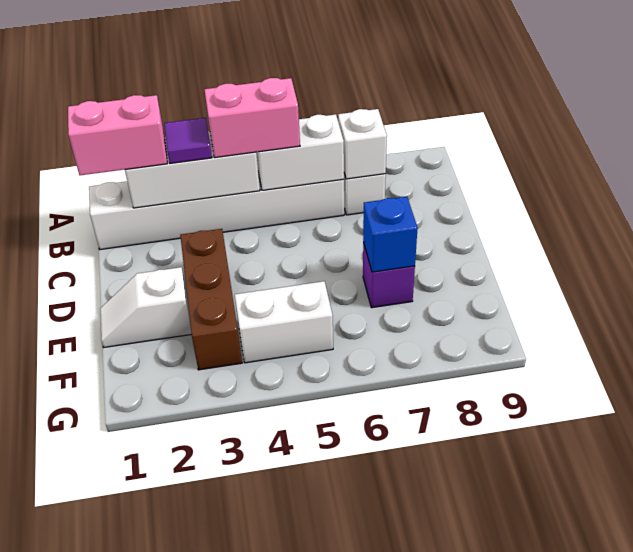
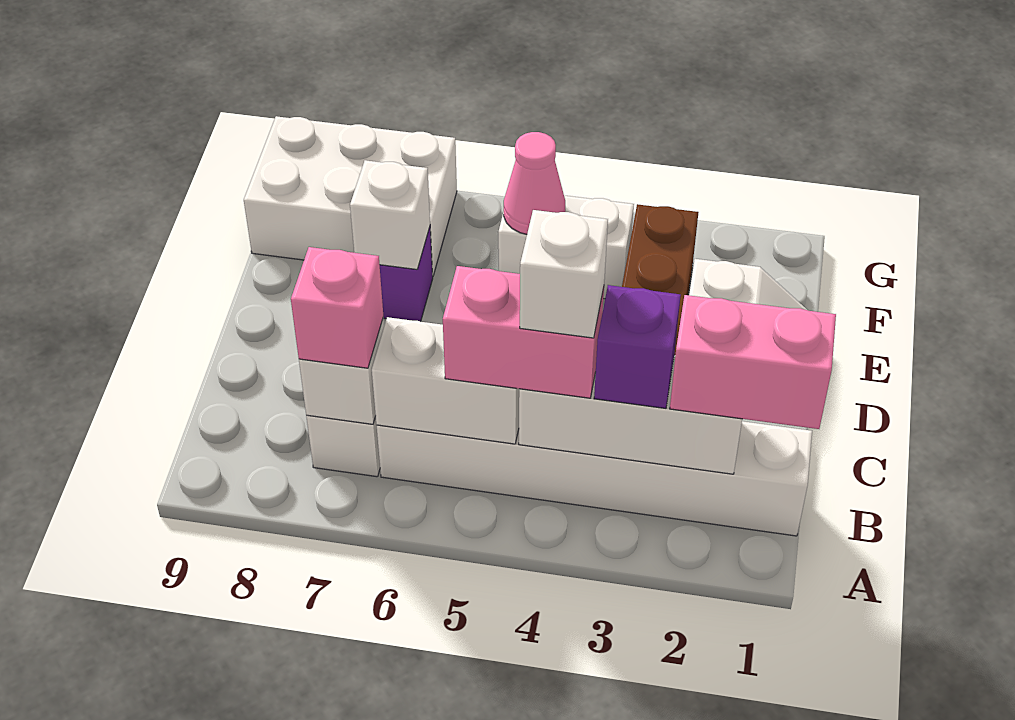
purple 1x1 tile [164,118,212,163] -> purple 1x1 brick [594,285,681,408]
none -> white 1x1 brick [520,210,608,338]
none -> pink 1x1 brick [291,247,383,368]
blue 1x1 brick [363,197,418,272] -> white 1x1 brick [350,160,430,269]
none -> pink 1x1 cone [504,132,565,234]
none -> white 2x3 brick [244,116,457,276]

